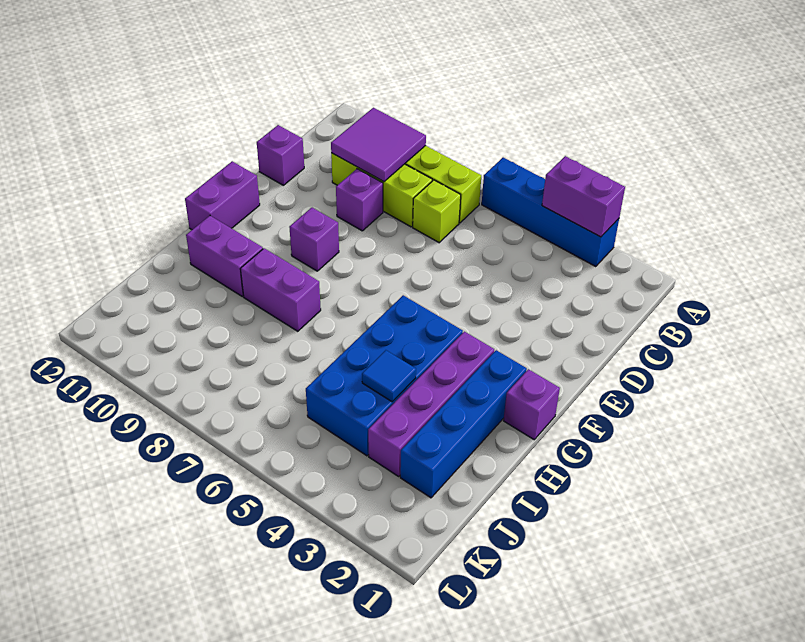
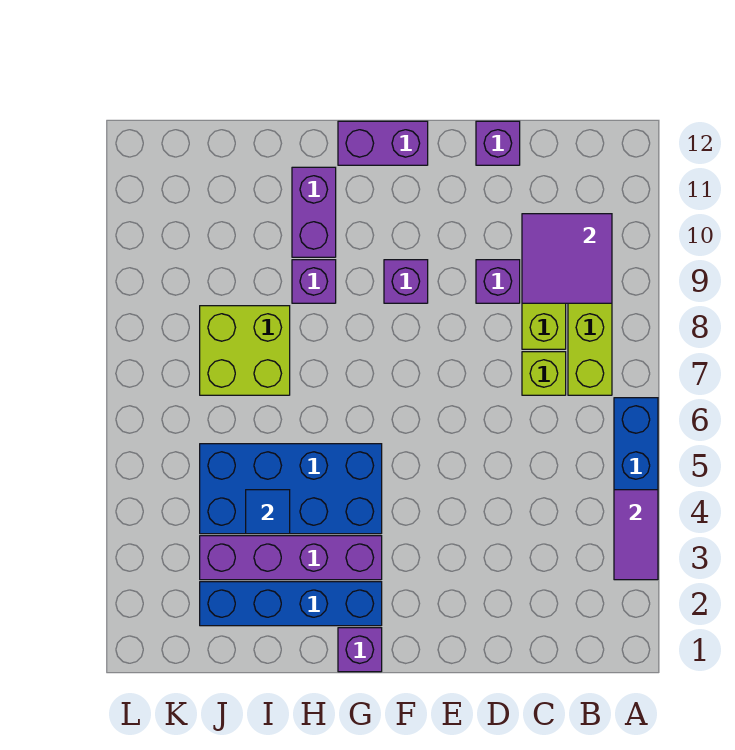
purple 1x2 brick [542,156,625,237] -> purple 1x2 tile [614,490,658,580]
purple 1x2 brick [240,248,321,331] -> purple 1x1 brick [292,260,336,303]
none -> lime 2x2 brick [200,306,290,395]

